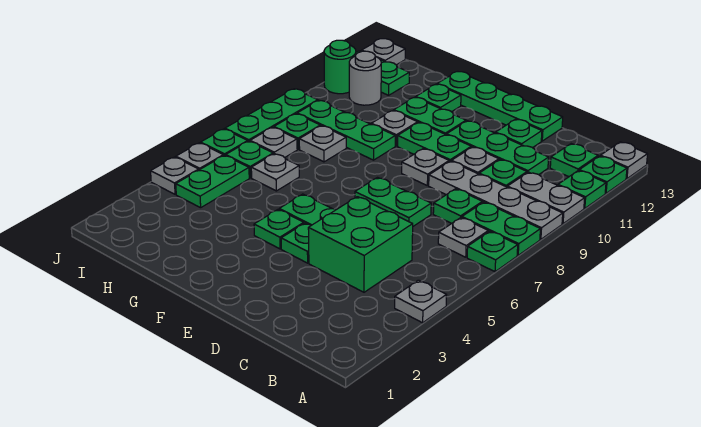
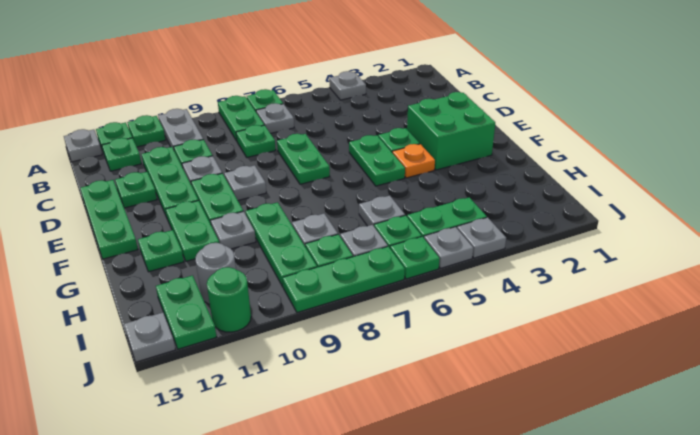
grey 1x4 plate [429,161,563,239] -> none
green 2x2 brick [308,197,413,292] -> green 2x2 brick moved to [407,92,495,170]
green 1x4 plate [437,71,563,141] -> green 1x3 plate [80,180,138,259]
green 1x1 plate [254,209,304,249] -> orange 1x1 plate [392,144,435,178]

